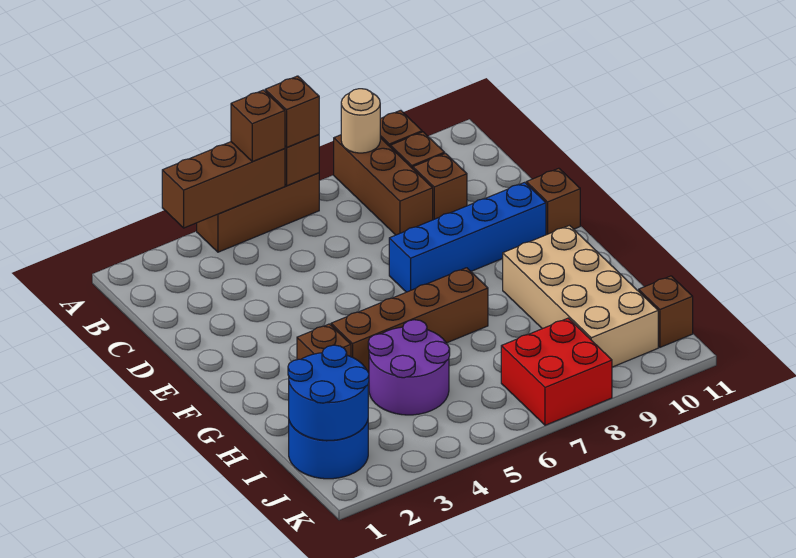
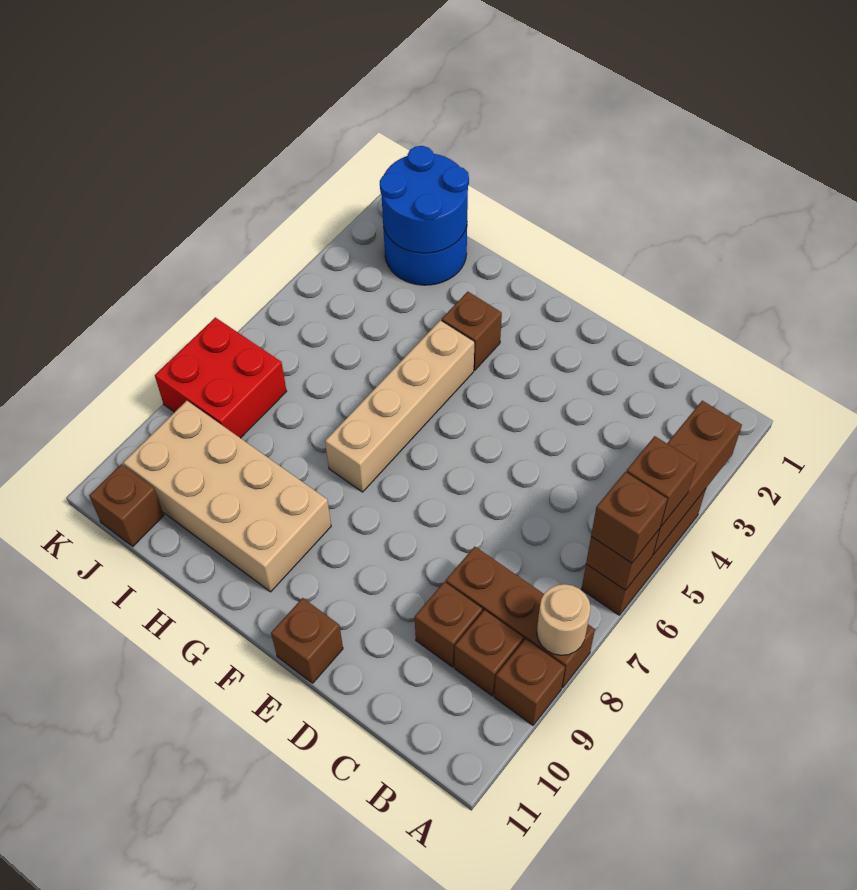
blue 1x4 brick [389,182,546,292] -> none
brown 1x4 brick [331,268,488,373] -> tan 1x4 brick [325,320,475,492]
purple 2x2 round brick [368,320,450,415] -> none

